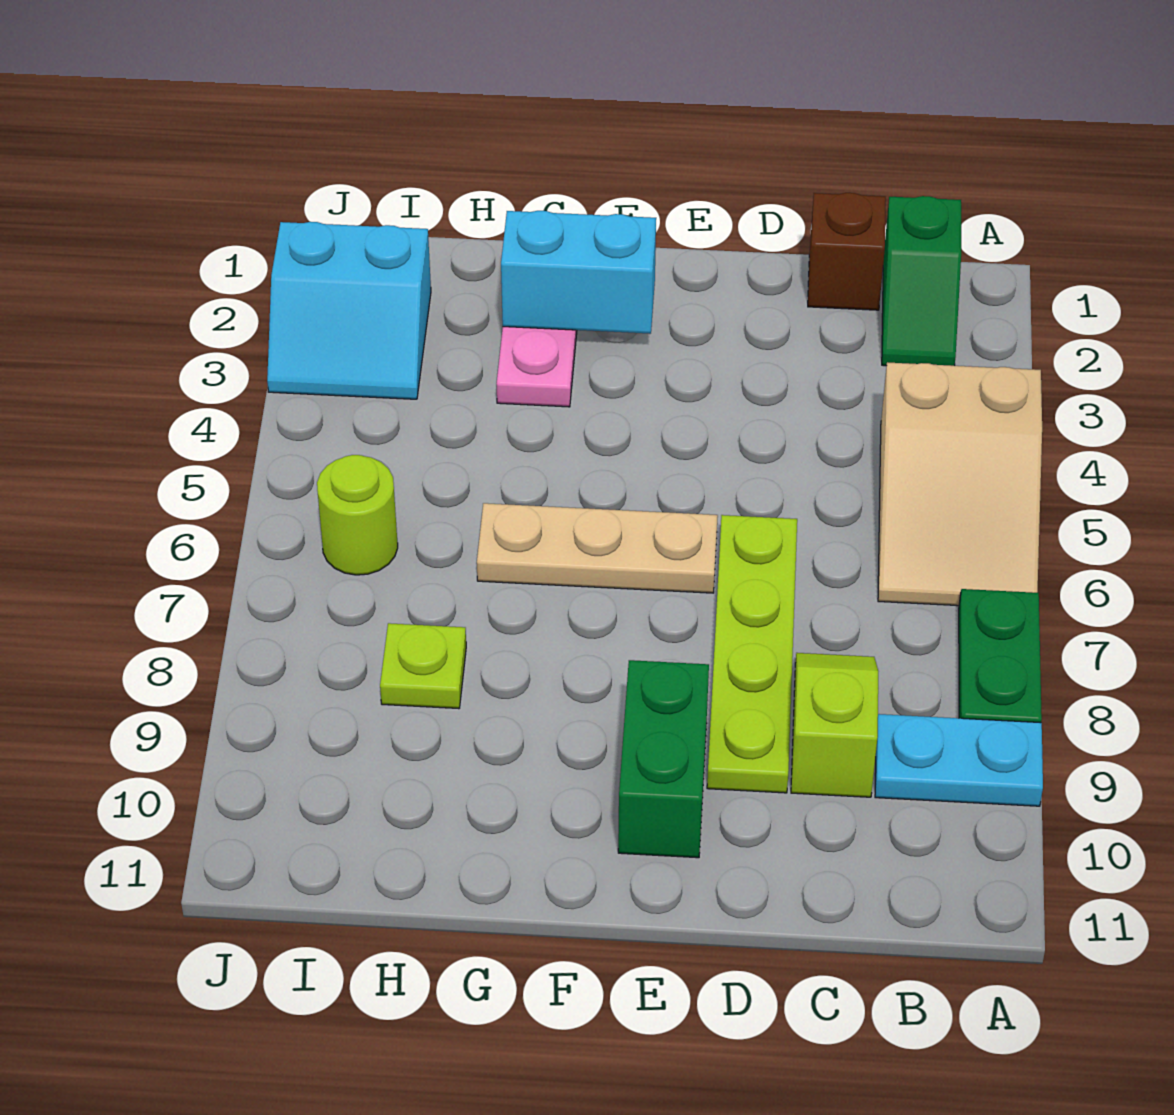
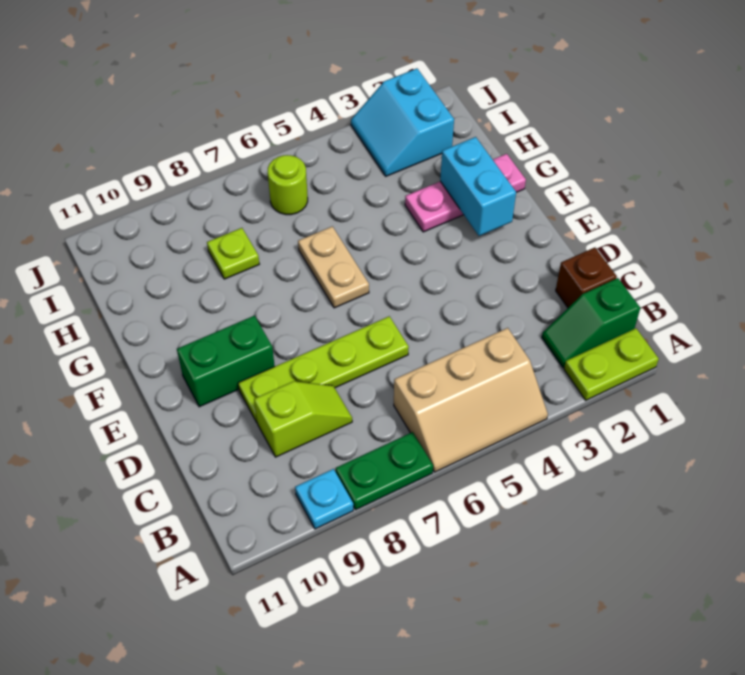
none -> lime 1x2 plate [564,328,659,400]
tan 2x3 slope [878,362,1042,606] -> tan 2x3 slope turned to [394,328,548,472]
cyan 1x2 plate [875,714,1043,806] -> cyan 1x1 plate [295,469,353,529]
tan 1x3 plate [477,503,718,593] -> tan 1x2 plate [298,226,369,308]

